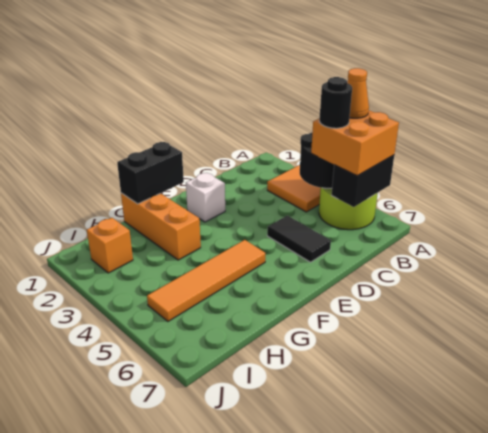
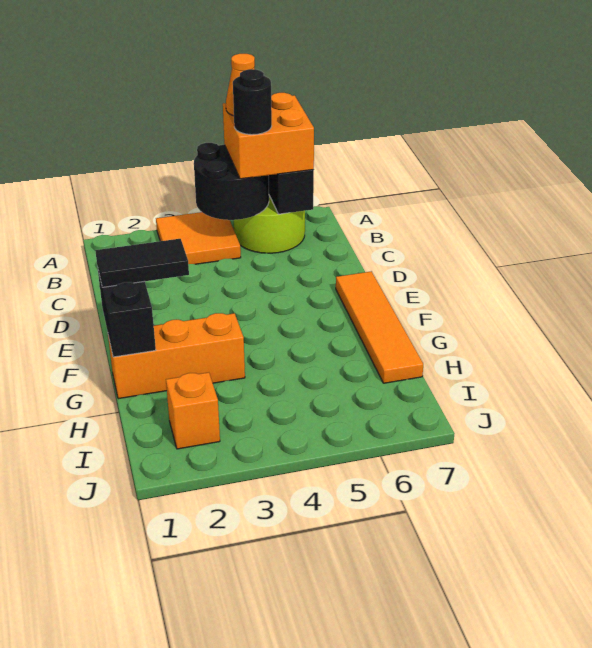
black 1x2 tile [267,216,331,262] -> black 1x2 tile moved to [95,239,189,287]
white 1x1 brick [186,173,225,222] -> none
orange 1x4 tile [147,240,265,321] -> orange 1x4 tile moved to [336,271,423,383]

